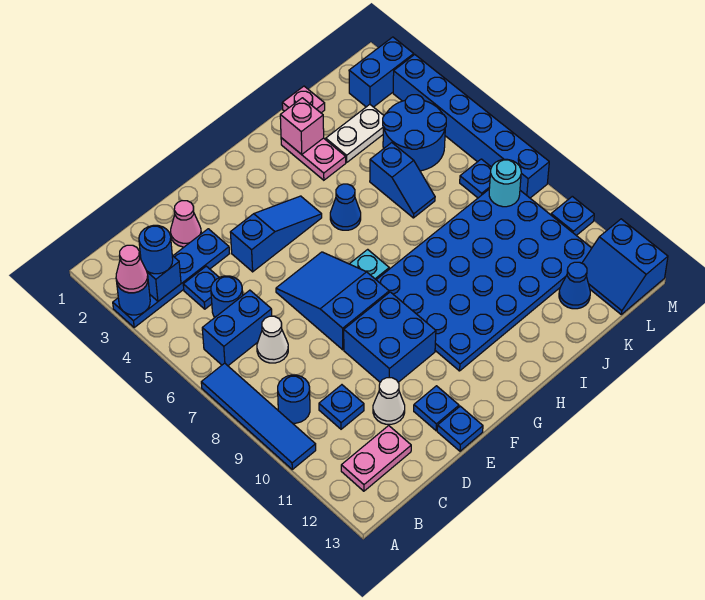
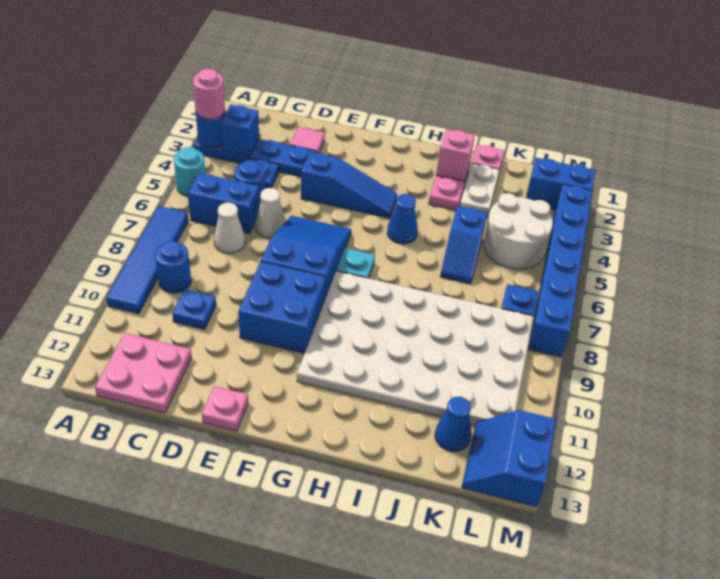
pink 1x1 cone [116,245,148,293] -> pink 1x1 round brick [193,69,225,119]
blue 1x1 round brick [139,225,173,274] -> none
pink 1x2 plate [341,426,411,491] -> pink 2x2 plate [95,333,192,413]
pink 1x1 cone [171,201,201,247] -> pink 1x1 tile [290,127,325,153]
white 1x1 cone [373,378,405,424] -> white 1x1 cone moved to [255,188,286,238]
blue 1x1 plate [414,386,459,431] -> none
blue 1x1 plate [437,406,483,451] -> pink 1x1 plate [202,386,248,431]
blue 4x6 plate [377,190,592,371] -> white 4x6 plate [297,271,534,425]
white 1x2 plate [326,105,384,162] -> white 1x2 plate turned to [460,163,500,217]
blue 2x2 round brick [383,95,446,171] -> white 2x2 round brick [483,193,553,269]
cyan 1x1 round brick [489,159,521,207] -> cyan 1x1 round brick moved to [174,147,205,196]
blue 1x1 plate [551,196,594,235] -> none

